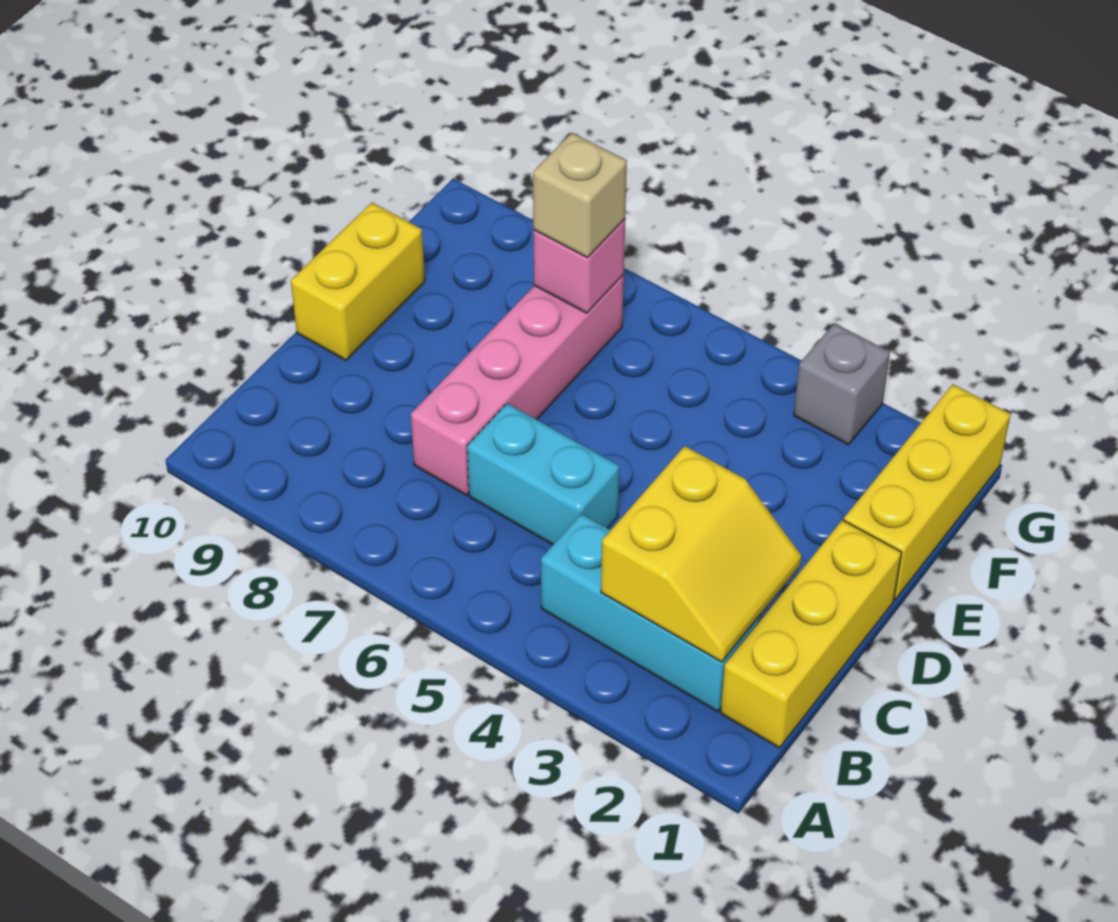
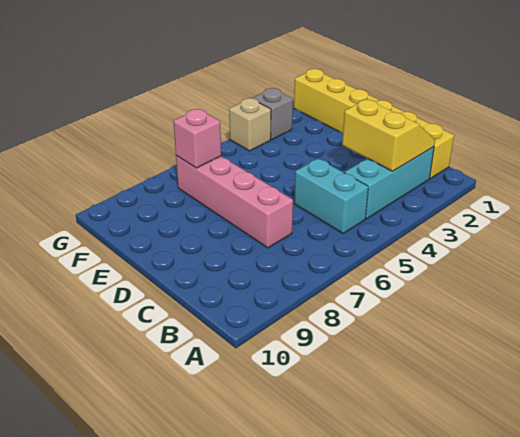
cyan 1x2 brick [467,403,619,545] -> cyan 1x2 brick turned to [294,159,368,233]
yellow 1x2 brick [291,203,425,360] -> none
tan 1x1 brick [533,133,627,257] -> tan 1x1 brick moved to [229,98,271,151]

